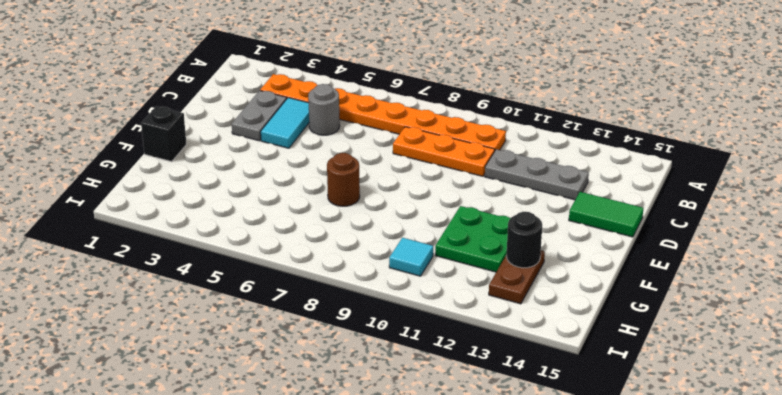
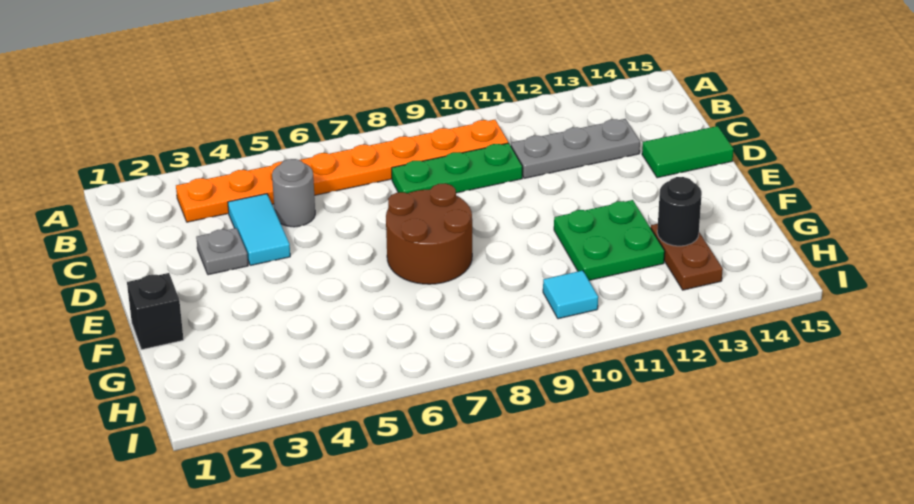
grey 1x2 plate [232,91,287,141] -> grey 1x1 plate [196,228,248,275]
orange 1x3 plate [393,127,495,176] -> green 1x3 plate [392,143,522,193]
brown 1x1 round brick [327,153,360,206] -> brown 2x2 round brick [386,183,472,284]

